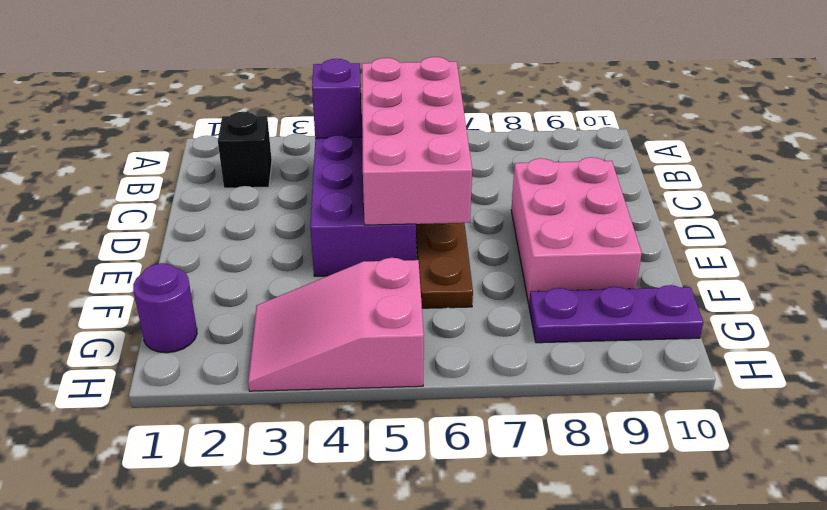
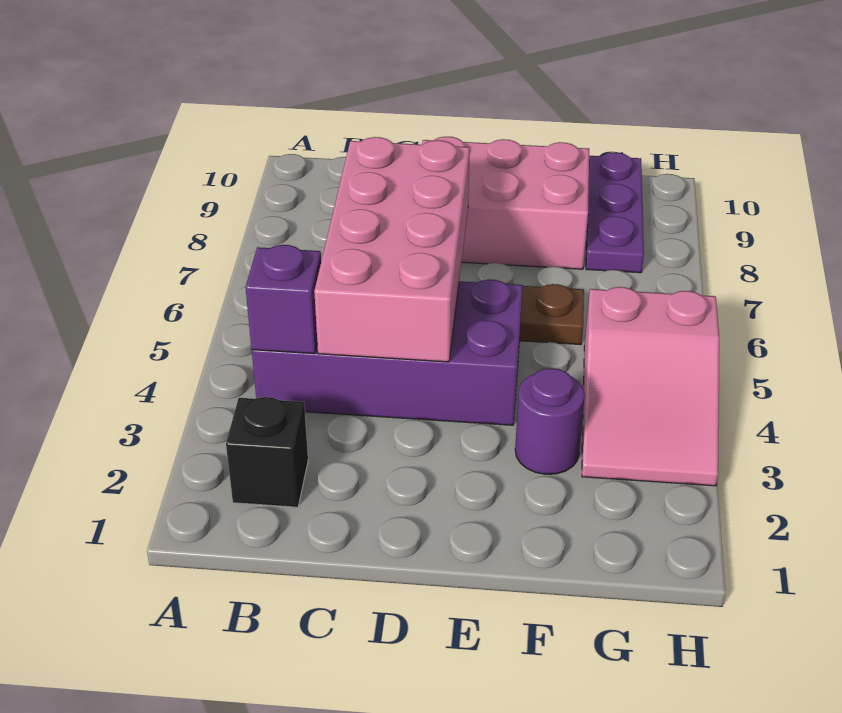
pink 2x4 brick [362,57,472,225] -> pink 2x4 brick turned to [314,137,470,362]
purple 1x1 round brick [133,263,197,353] -> purple 1x1 round brick moved to [515,368,585,474]

